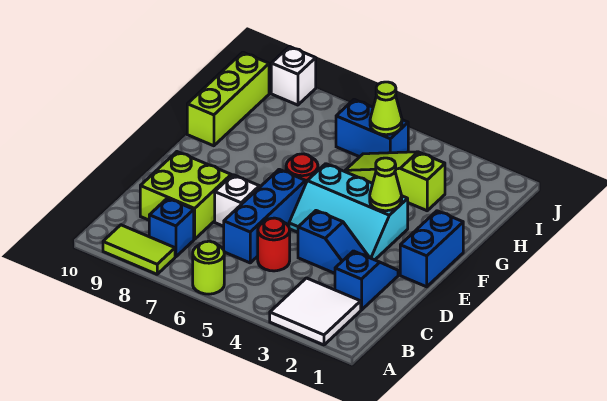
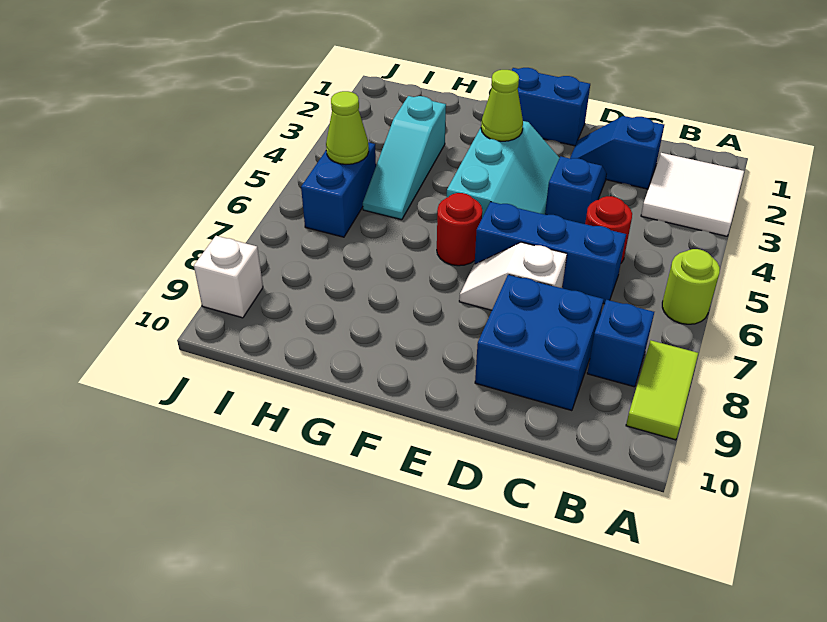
lime 2x2 brick [140,152,231,239] -> blue 2x2 brick [475,275,604,411]
lime 1x3 brick [187,52,269,146] -> none
lime 1x3 slope [345,152,445,211] -> cyan 1x3 slope [363,96,446,220]

